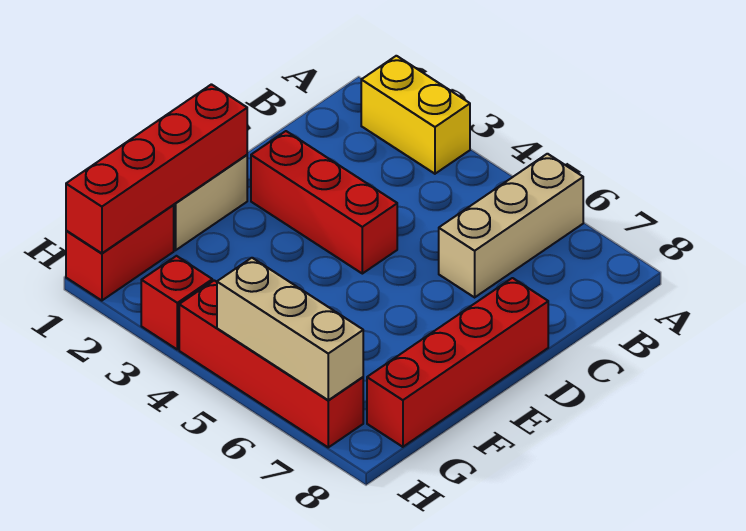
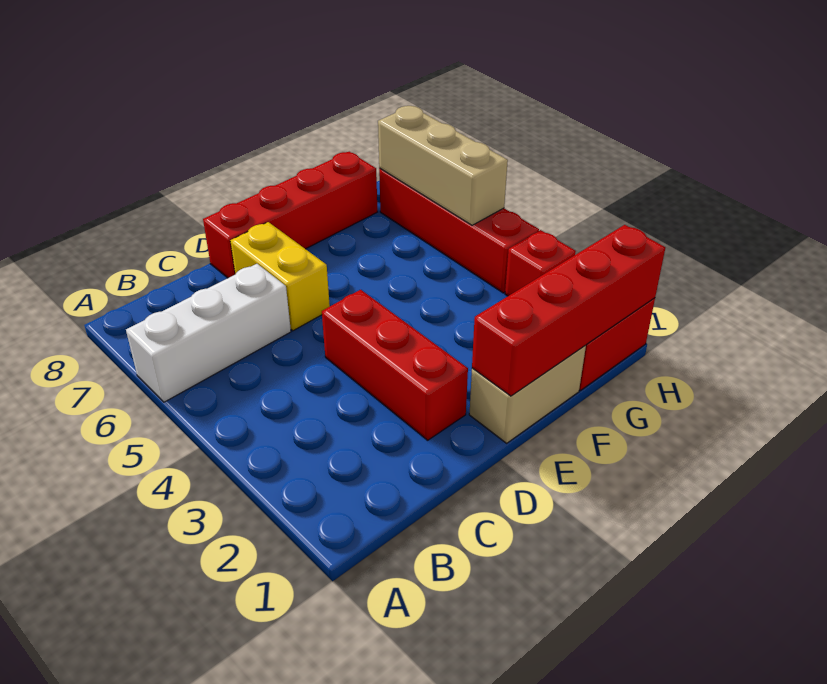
yellow 1x2 brick [361,56,470,174] -> yellow 1x2 brick moved to [230,222,330,331]
tan 1x3 brick [439,154,583,297] -> white 1x3 brick [126,264,291,402]

